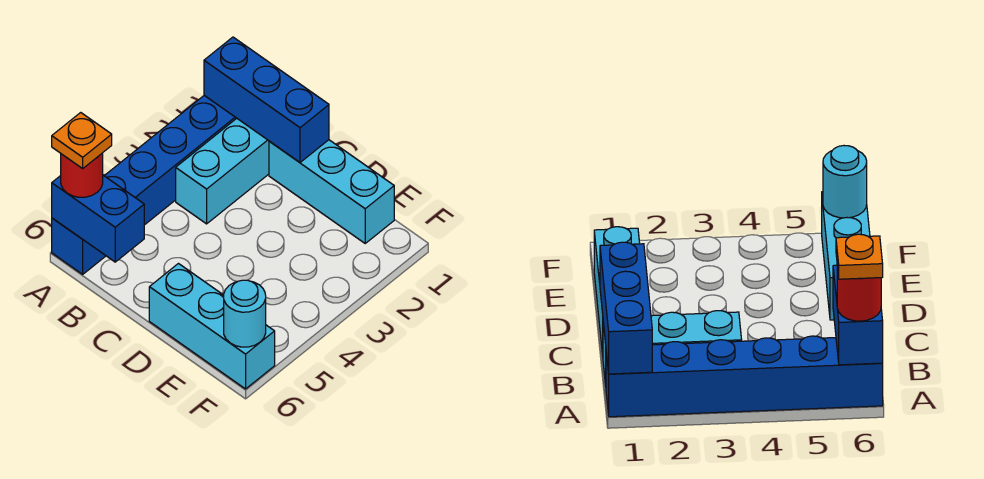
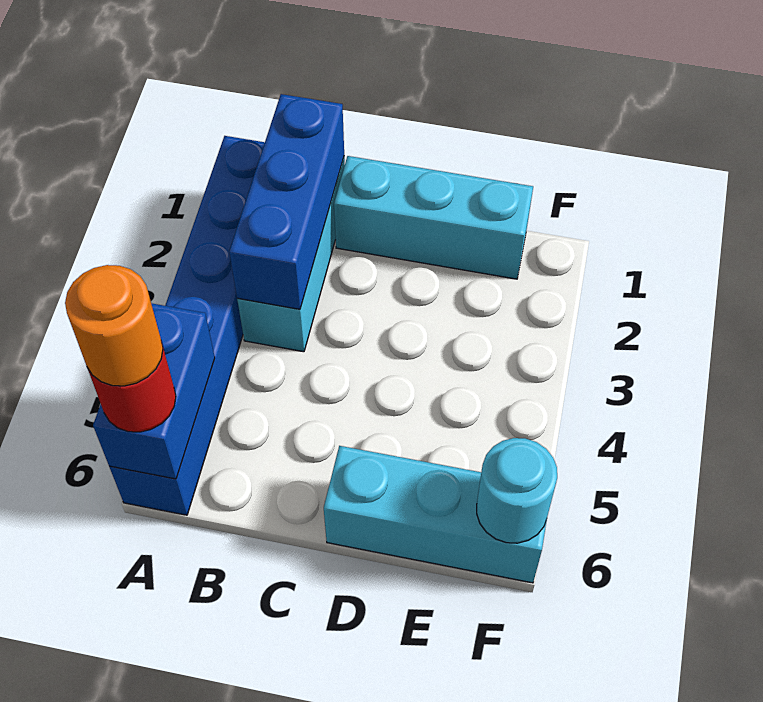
blue 1x3 brick [204,37,329,162] -> blue 1x3 brick turned to [229,94,344,309]
blue 1x2 brick [52,175,144,262] -> blue 1x2 brick turned to [93,303,215,479]
orange 1x1 plate [52,113,112,168] -> orange 1x1 round brick [65,265,163,386]

